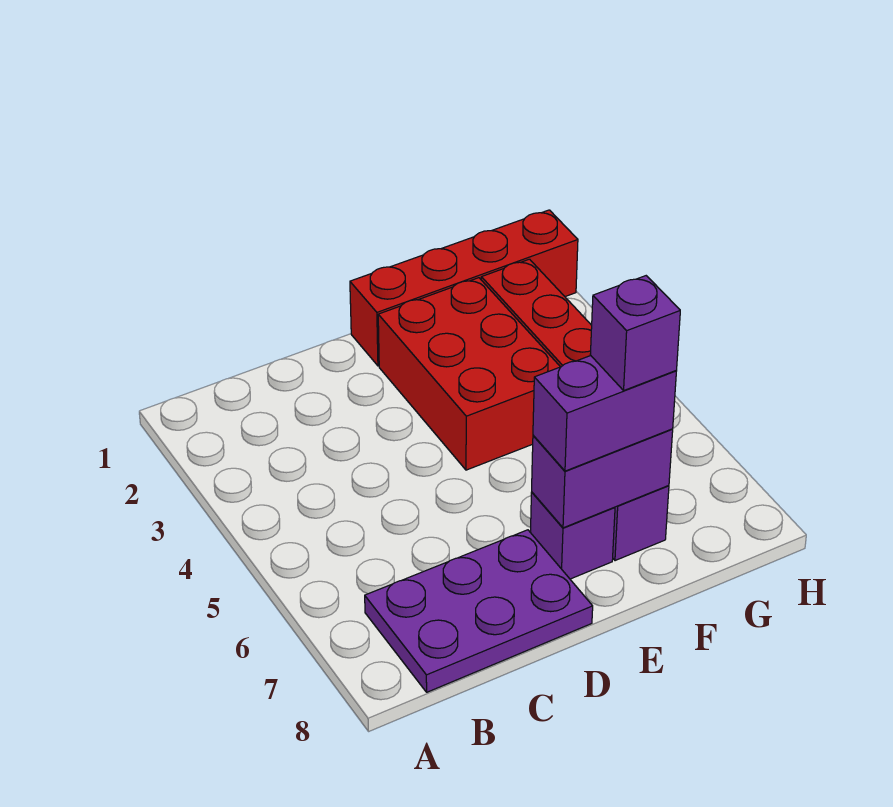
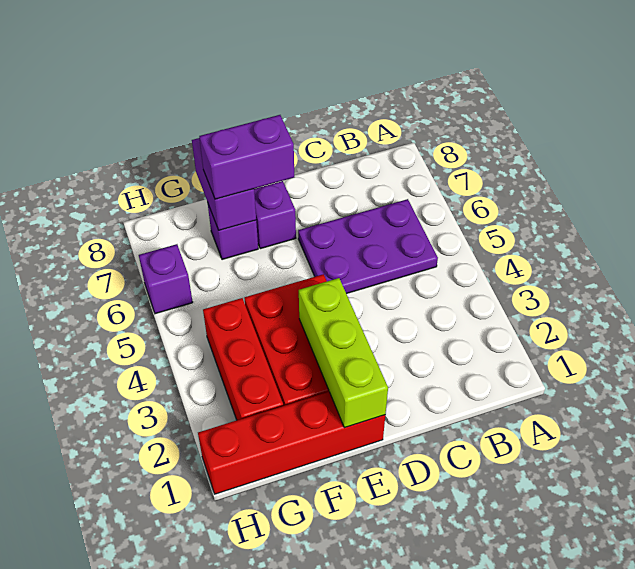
purple 2x3 plate [365,530,593,692] -> purple 2x3 plate moved to [298,199,438,294]
none -> lime 1x3 brick [299,278,388,428]
purple 1x2 brick [532,429,673,528] -> purple 1x2 brick turned to [192,138,256,230]
purple 1x1 brick [590,276,680,390] -> purple 1x1 brick moved to [139,244,193,314]

